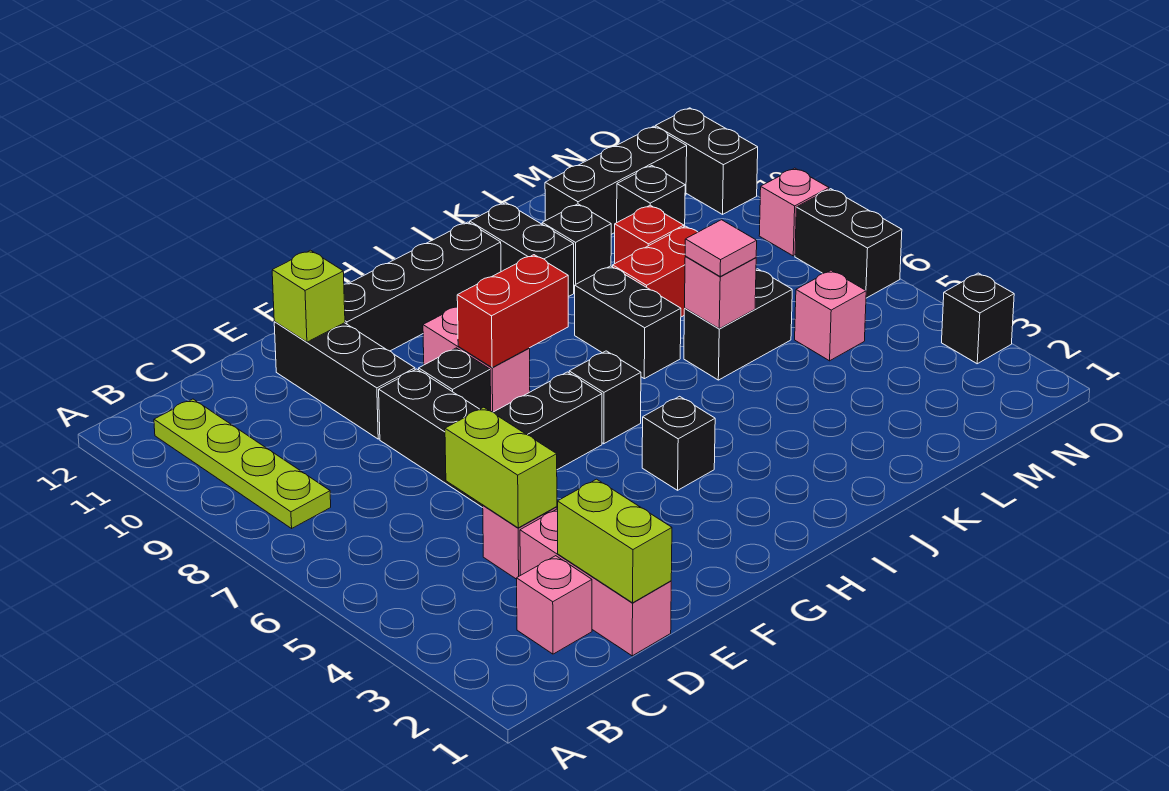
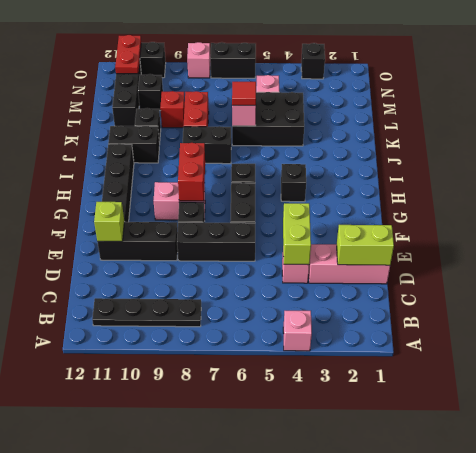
lime 1x4 plate [154,399,331,528] -> black 1x4 plate [92,298,201,327]
pink 1x1 brick [517,556,592,654] -> pink 1x1 brick moved to [283,311,312,351]
lime 1x2 brick [445,407,557,528] -> lime 1x2 brick turned to [283,203,311,265]
black 1x2 brick [684,269,792,380] -> black 2x3 brick [232,92,304,146]
pink 1x1 tile [685,220,757,276] -> red 1x1 tile [232,82,256,105]
none -> red 1x2 plate [115,35,141,74]

